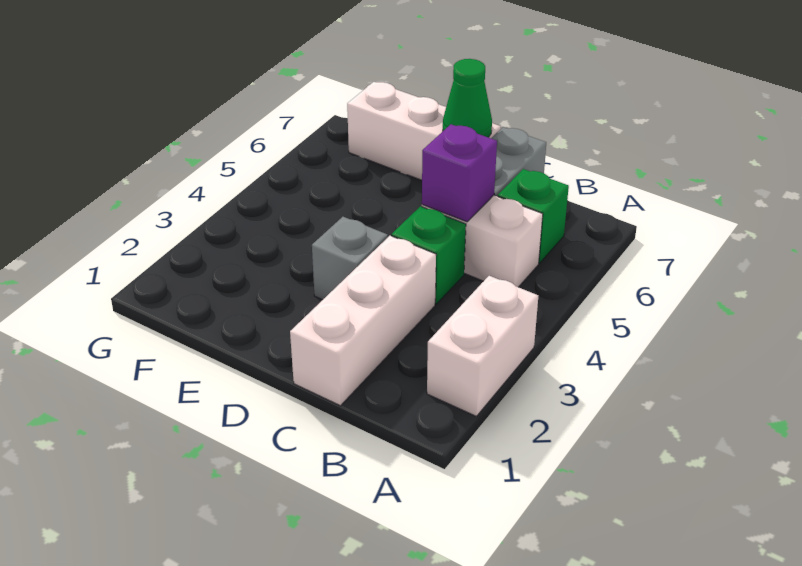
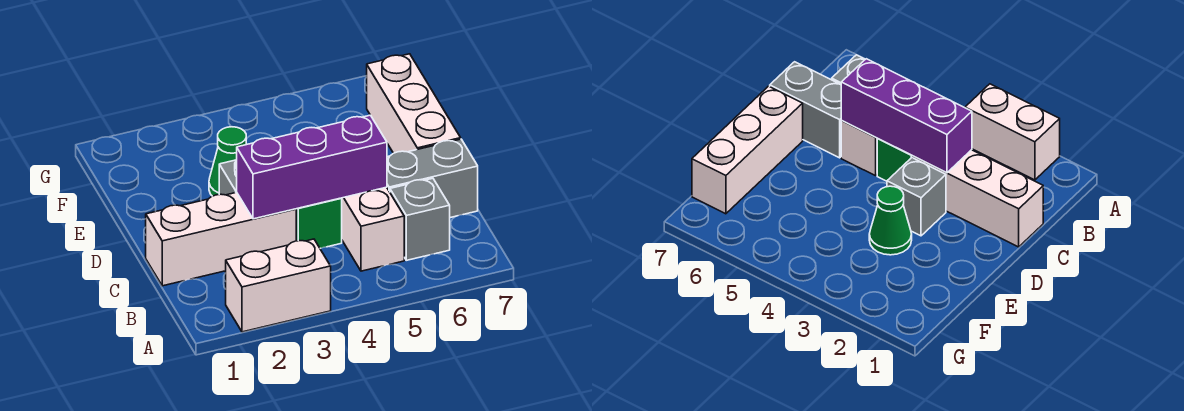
green 1x1 brick [498,169,569,263] -> grey 1x1 brick [390,178,450,260]
purple 1x1 brick [422,124,497,222] -> purple 1x3 brick [237,115,387,219]
green 1x1 cone [443,59,492,137] -> green 1x1 cone moved to [209,127,246,196]

